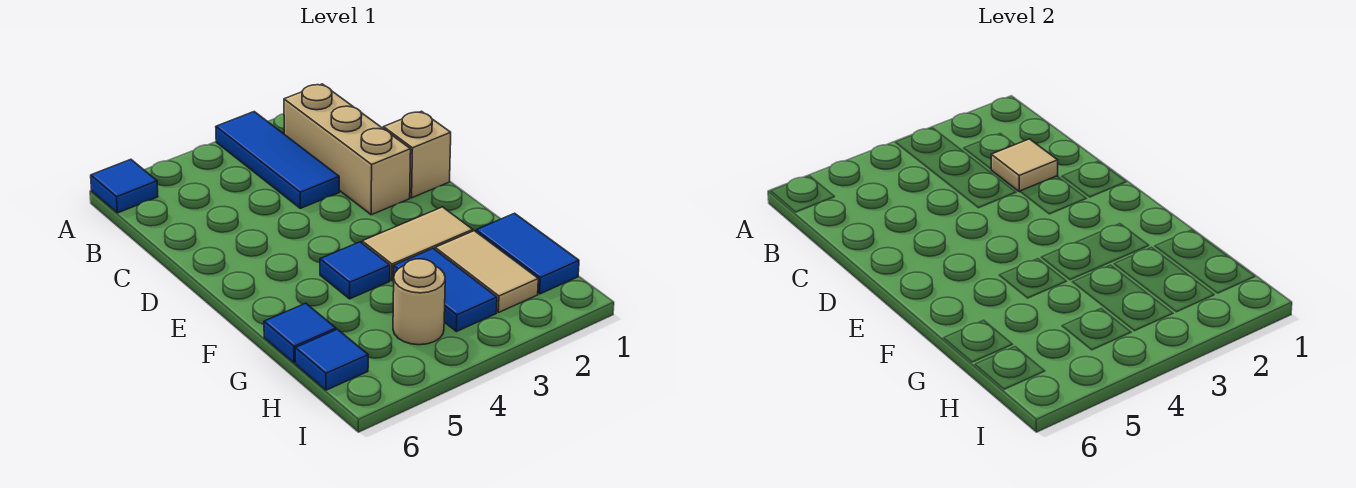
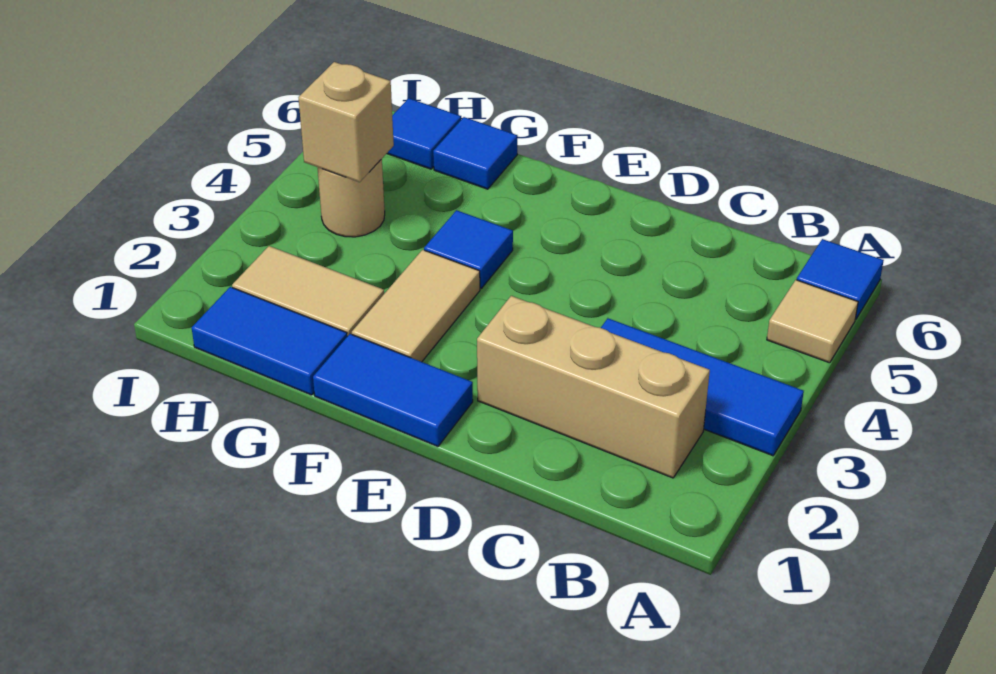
tan 1x1 tile [991,139,1058,192] -> tan 1x1 tile moved to [767,280,858,363]
tan 1x1 brick [383,111,451,198] -> tan 1x1 brick moved to [298,62,394,182]
blue 1x2 tile [393,248,497,332] -> blue 1x2 tile moved to [313,334,473,447]

